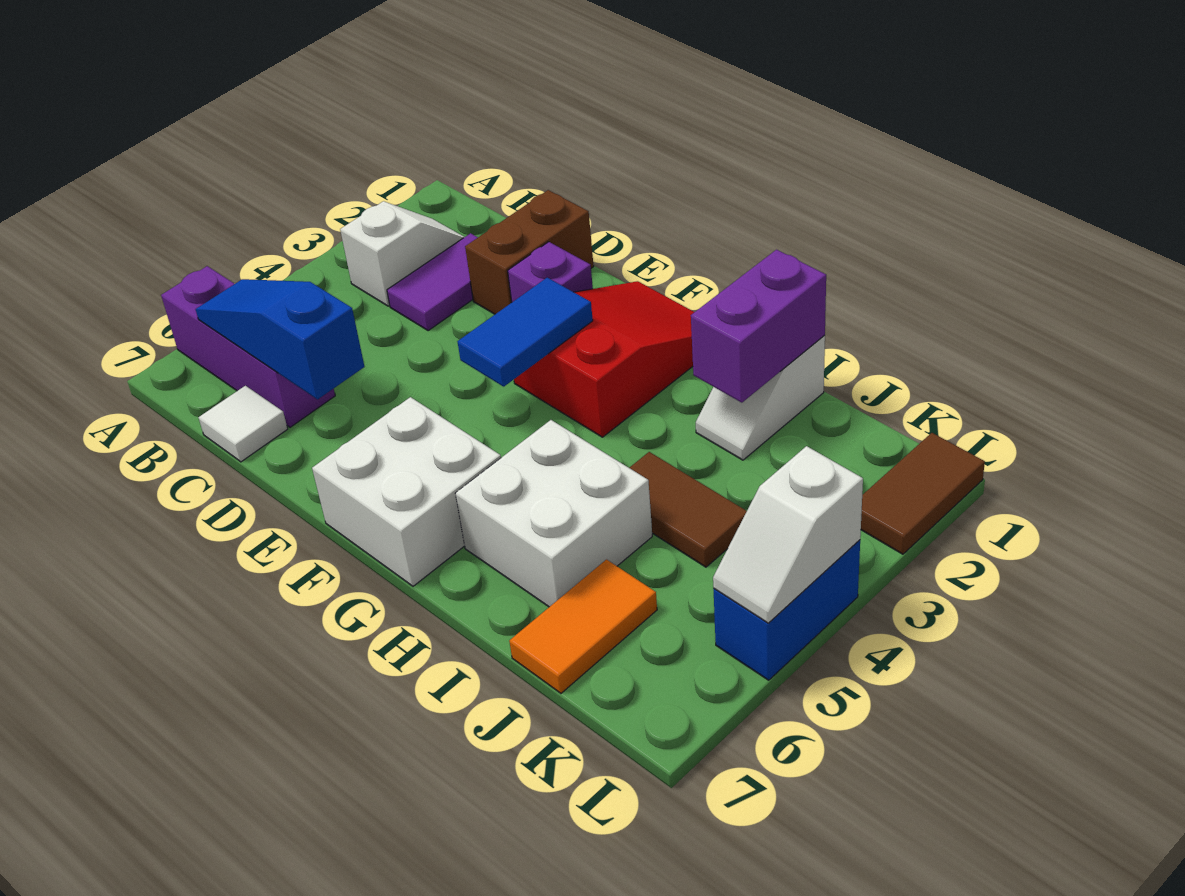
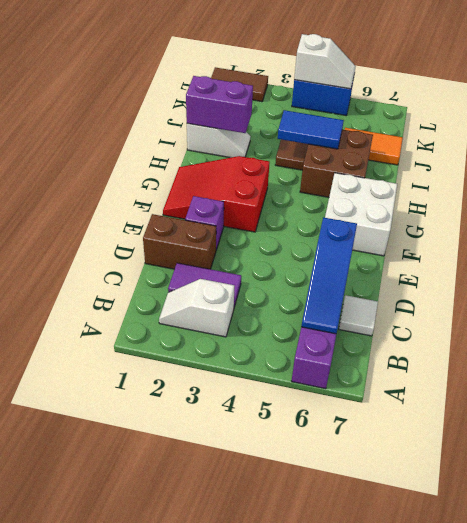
blue 1x2 tile [458,278,593,387] -> blue 1x2 tile moved to [278,110,344,149]
white 2x2 brick [455,420,652,607] -> brown 2x2 brick [300,130,373,197]

